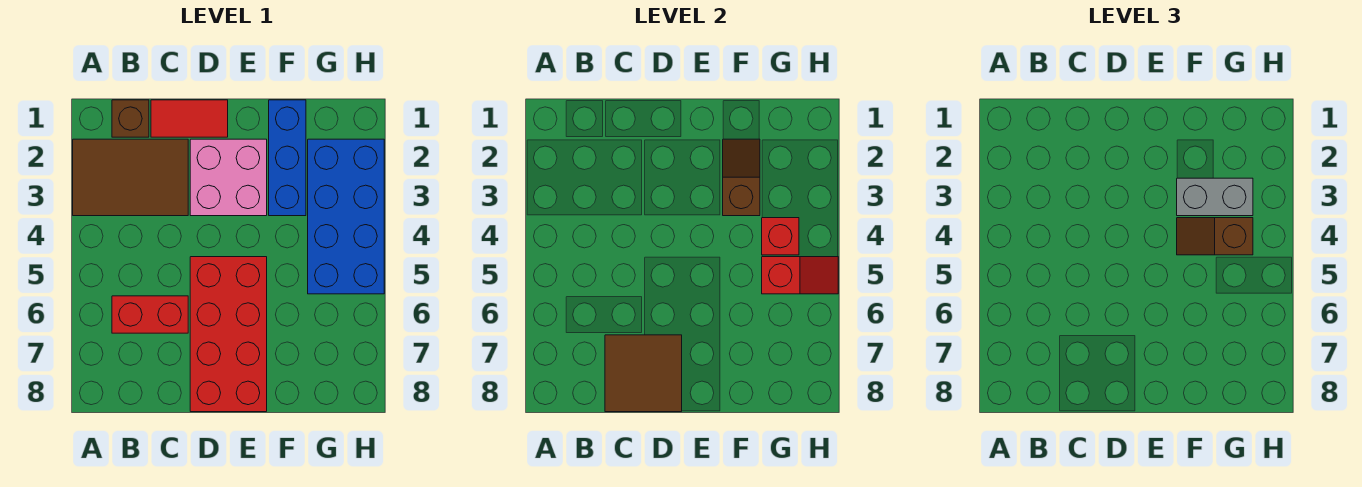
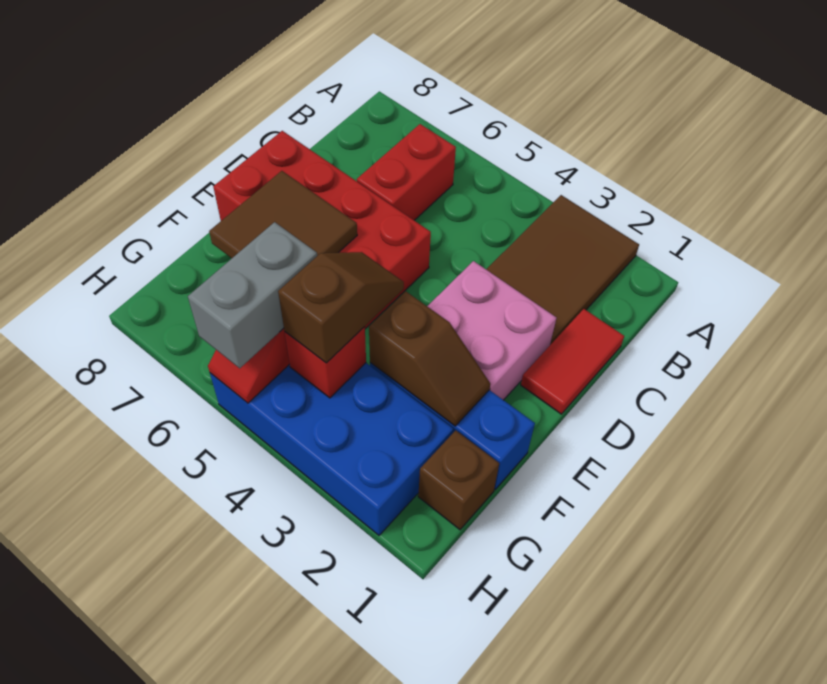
brown 1x1 brick [112,100,149,137] -> brown 1x1 brick moved to [418,430,499,529]
brown 2x2 tile [605,335,682,412] -> brown 2x2 tile moved to [209,171,357,258]
grey 1x2 brick [1177,178,1253,216] -> grey 1x2 brick moved to [188,222,317,368]

